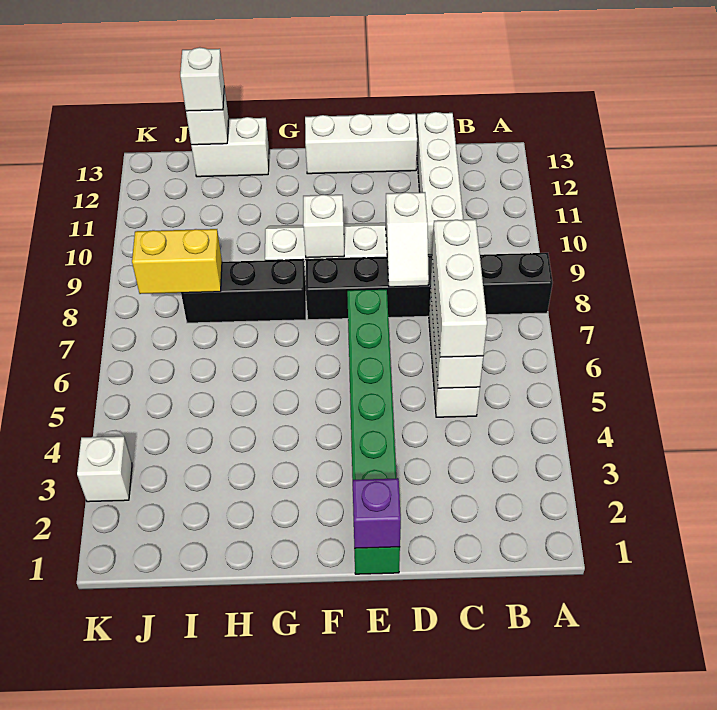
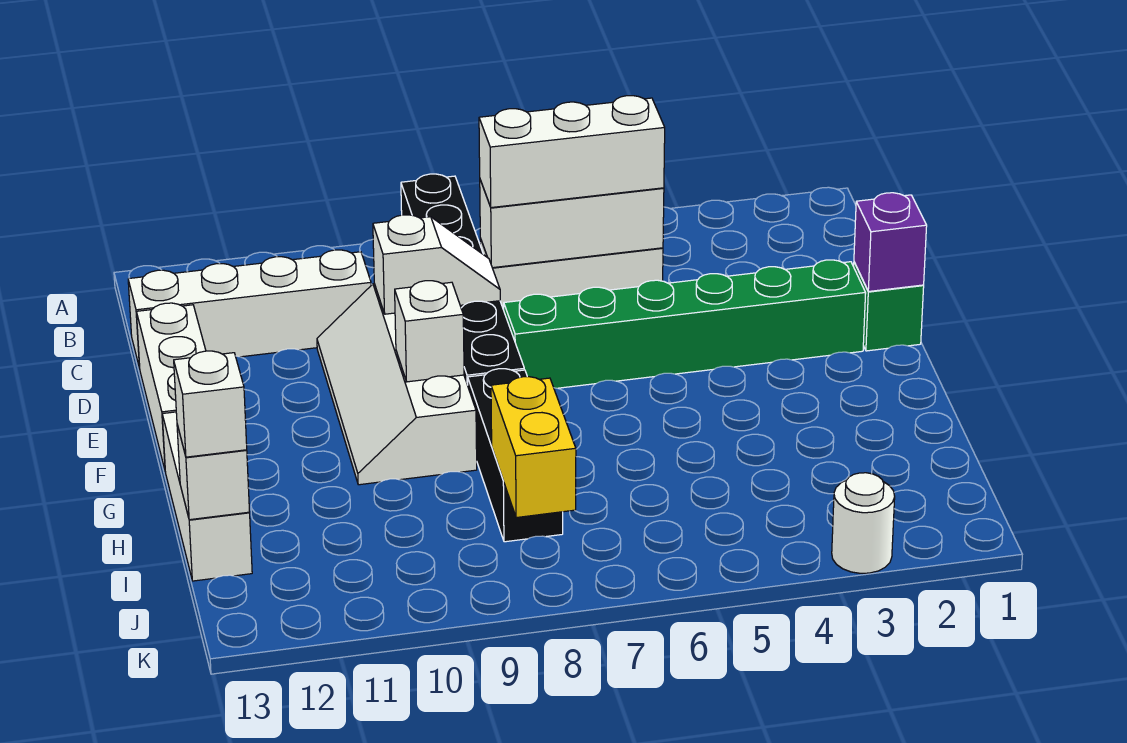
white 1x2 brick [191,117,269,177] -> white 1x3 brick [162,412,252,581]
white 1x1 brick [77,436,132,502] -> white 1x1 round brick [832,473,895,573]

